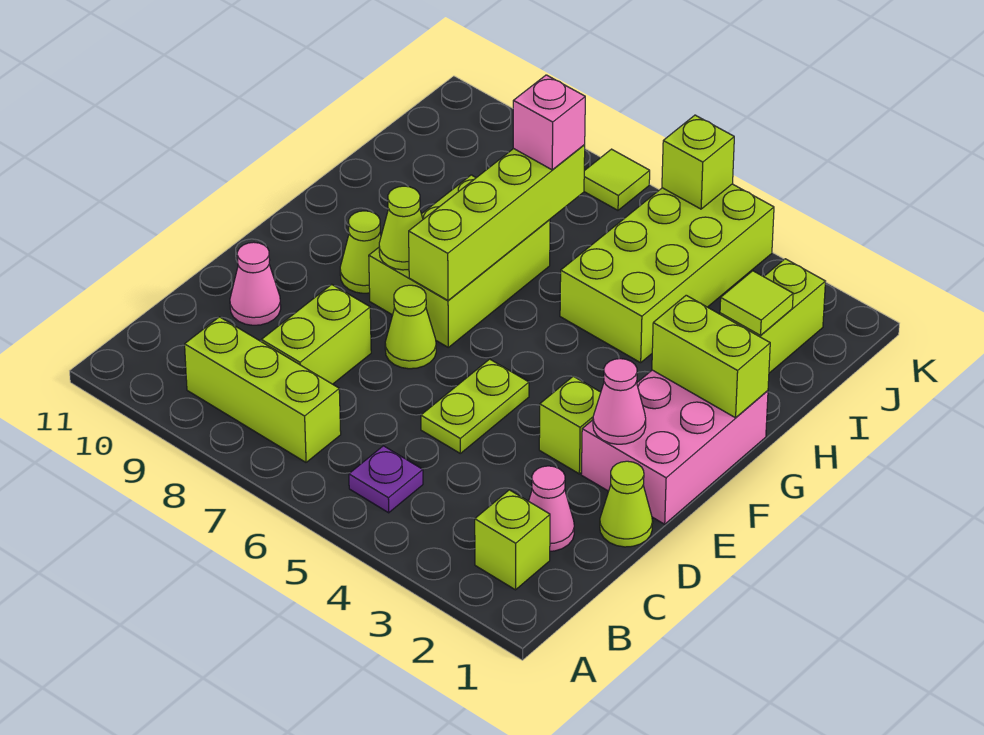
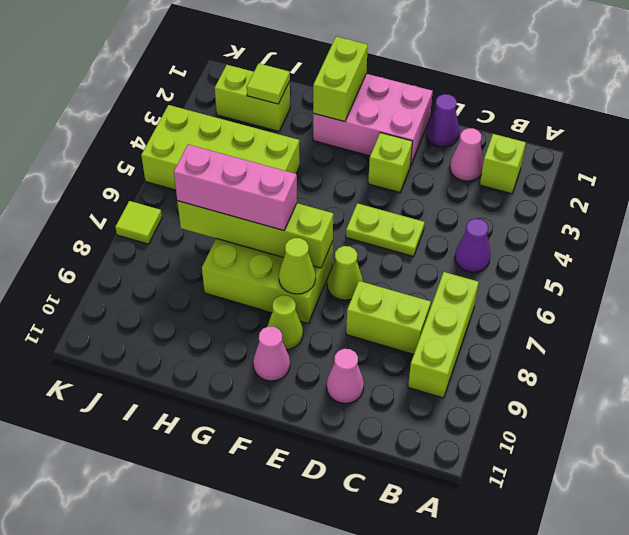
purple 1x1 plate [349,446,423,513] -> purple 1x1 cone [455,219,490,272]
lime 1x1 cone [600,461,653,547] -> purple 1x1 cone [426,94,459,147]
pink 1x1 cone [593,359,646,444] -> pink 1x1 cone moved to [253,326,290,381]
pink 1x1 brick [513,75,585,170] -> pink 1x3 brick [174,145,297,231]
lime 1x1 brick [662,115,734,209] -> none

